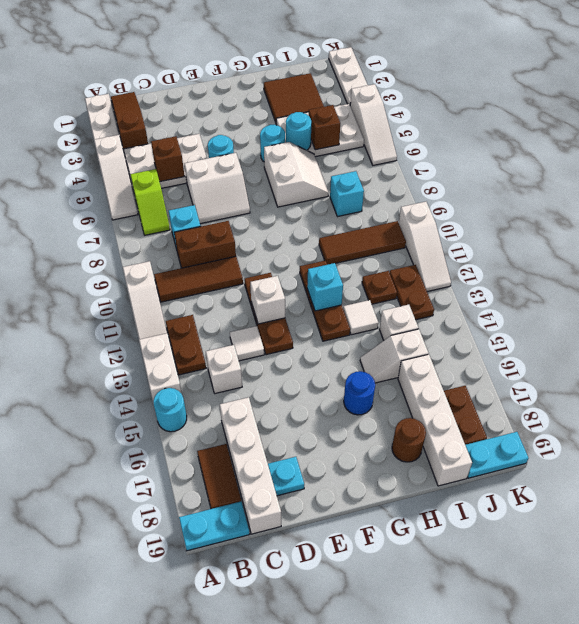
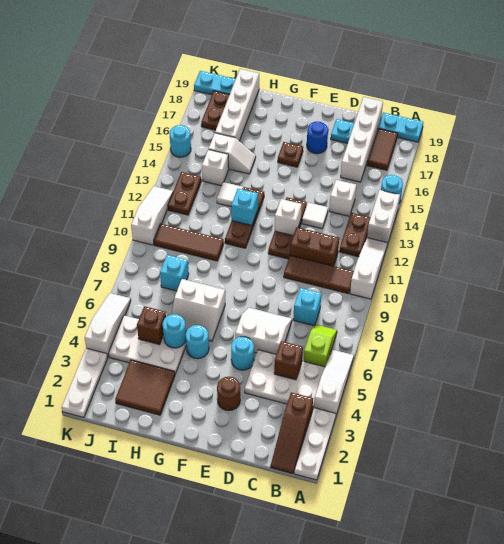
brown 1x2 brick [174,221,236,268] -> brown 1x2 brick moved to [290,227,339,266]
white 2x2 slope [264,142,328,207] -> white 2x2 slope turned to [171,279,225,341]
blue 1x1 round brick [344,371,375,415] -> blue 1x1 round brick moved to [307,122,328,154]
brown 1x1 round brick [392,418,426,462] -> brown 1x1 round brick moved to [217,377,240,411]
brown 1x1 plate [362,271,397,304] -> brown 1x1 plate moved to [278,142,303,167]
none -> cyan 1x1 round brick [169,125,191,157]

